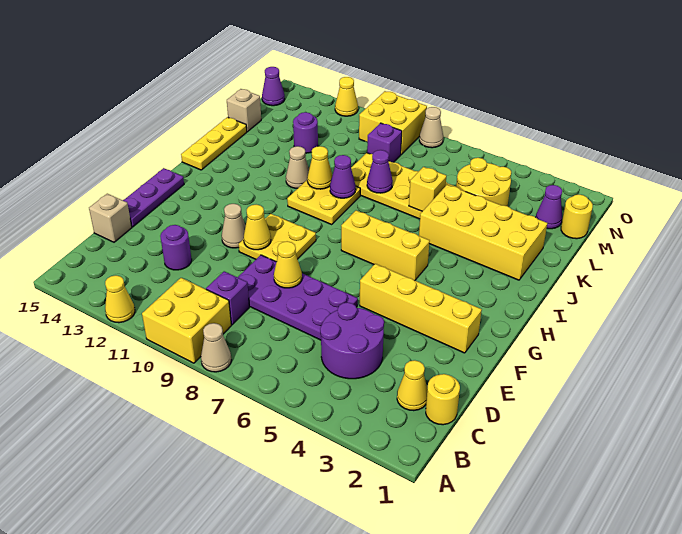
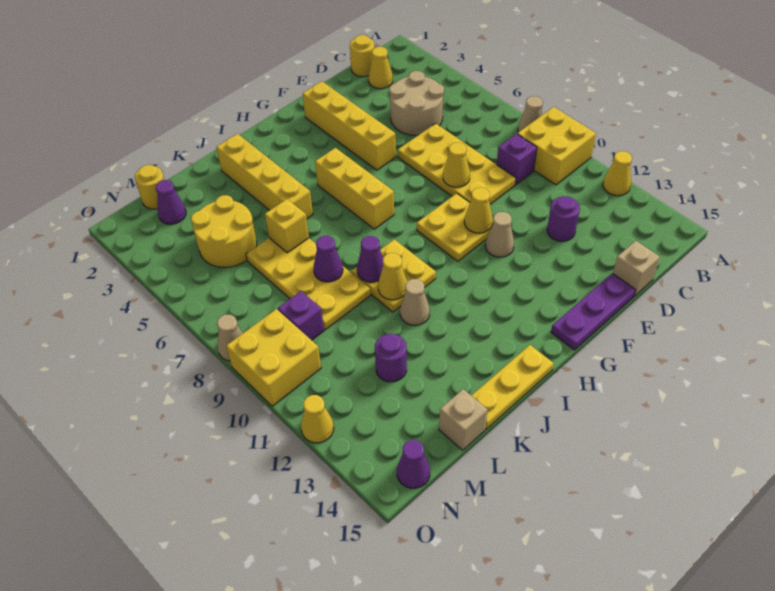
purple 2x2 round brick [320,302,384,379] -> tan 2x2 round brick [389,71,444,135]
purple 2x4 plate [238,255,358,340] -> yellow 2x4 plate [398,123,516,204]
yellow 2x4 brick [419,185,547,280] -> yellow 1x4 brick [216,134,313,219]

